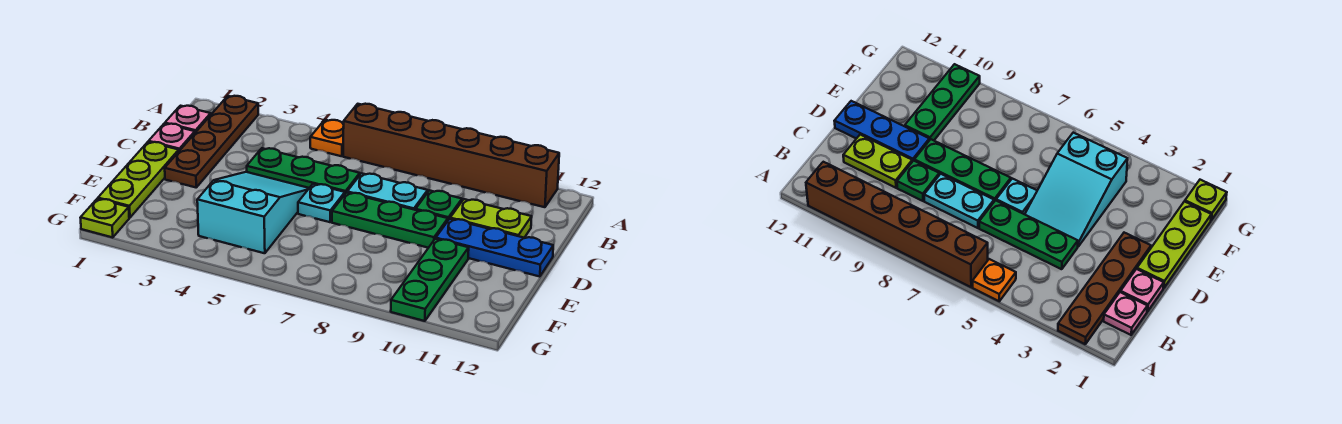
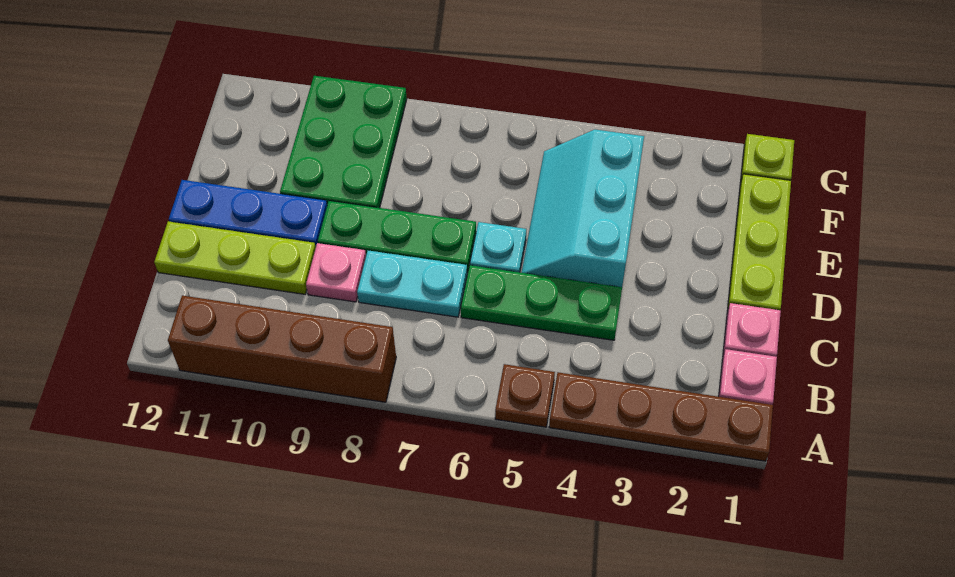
brown 1x4 plate [165,96,258,187] -> brown 1x4 plate turned to [549,372,773,461]
orange 1x1 plate [310,120,344,156] -> brown 1x1 plate [495,364,555,427]
brown 1x6 brick [343,104,559,207] -> brown 1x4 brick [168,296,396,402]
green 1x1 plate [416,190,462,220] -> pink 1x1 plate [306,243,366,302]
lime 1x2 plate [450,199,532,238] -> lime 1x3 plate [154,221,316,294]
cyan 2x3 slope [197,172,309,253] -> cyan 2x3 slope turned to [522,130,644,287]
green 1x3 plate [391,239,469,321] -> green 2x3 plate [280,76,407,208]

